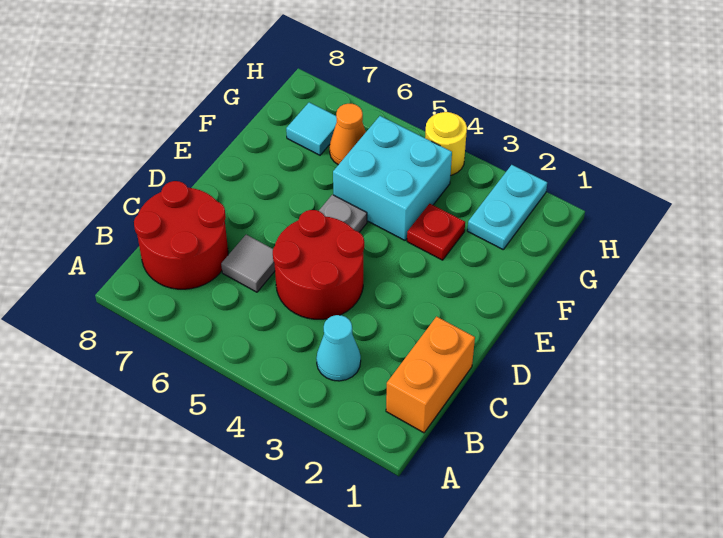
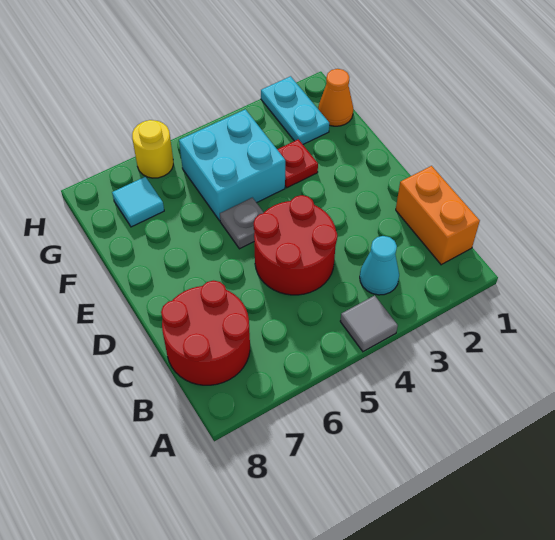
grey 1x1 tile [221,235,275,292] -> grey 1x1 tile moved to [340,295,398,352]
orange 1x1 cone [330,104,366,165] -> orange 1x1 cone moved to [318,69,353,126]
yellow 1x1 round brick [425,112,467,175] -> yellow 1x1 round brick moved to [132,120,173,178]

